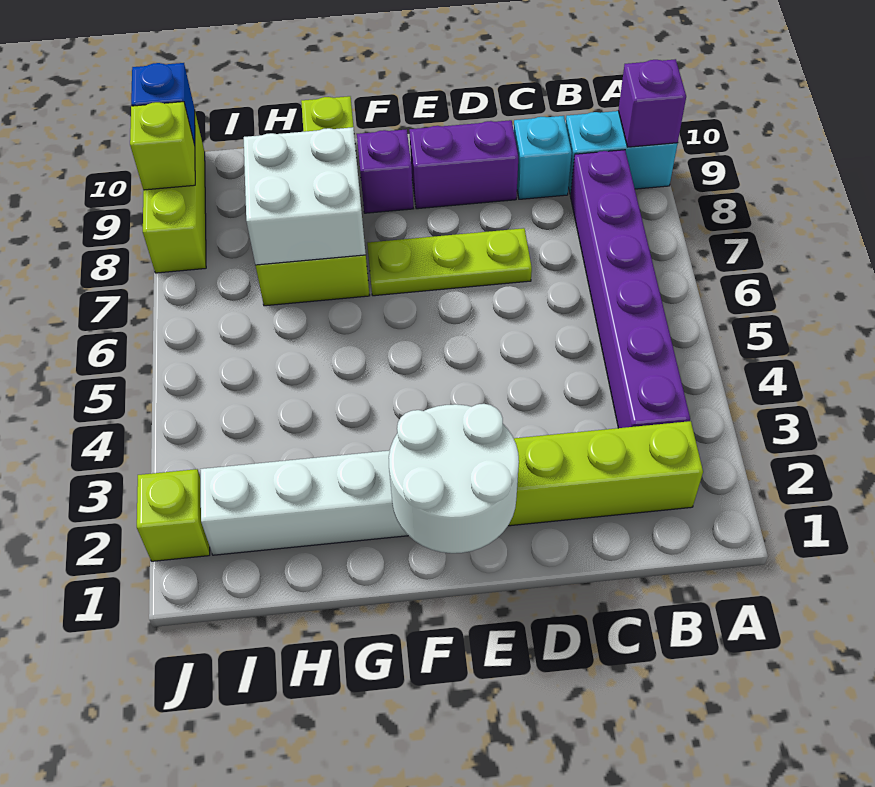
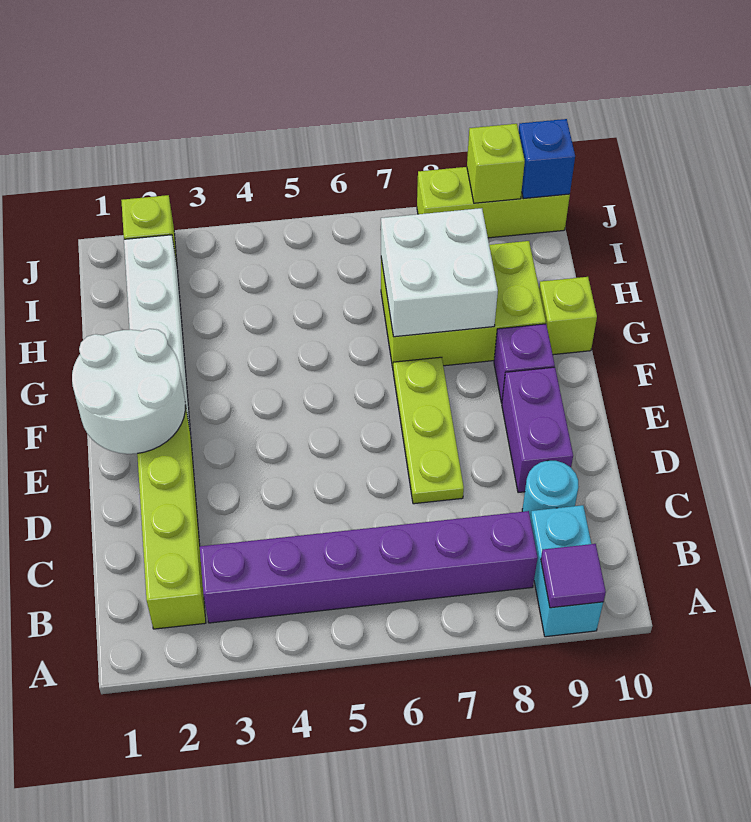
purple 1x1 brick [618,59,686,147] -> purple 1x1 tile [541,544,606,608]
cyan 1x1 brick [514,116,572,199] -> cyan 1x1 round brick [522,460,578,518]

